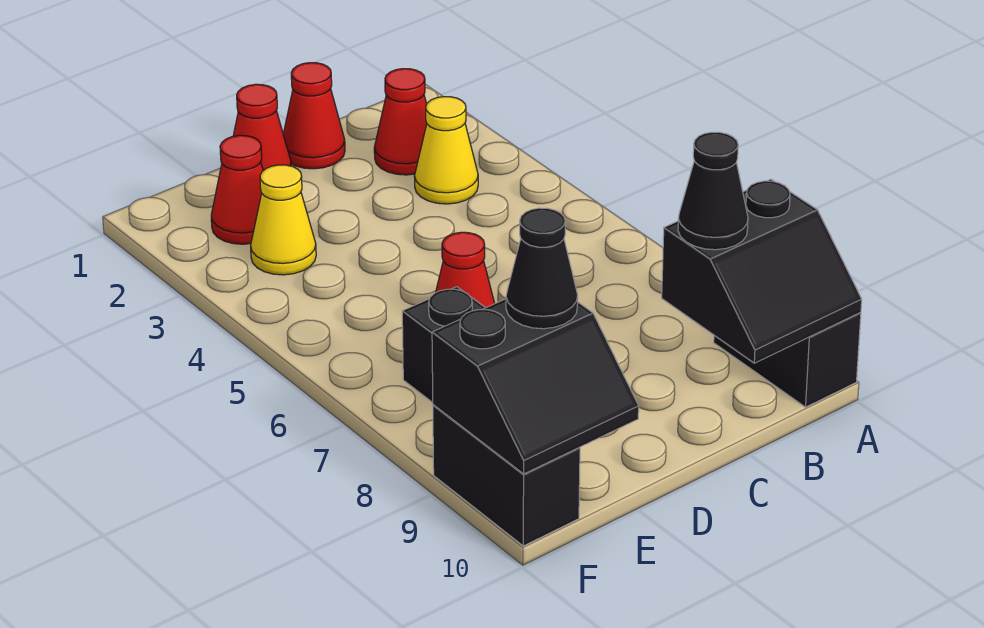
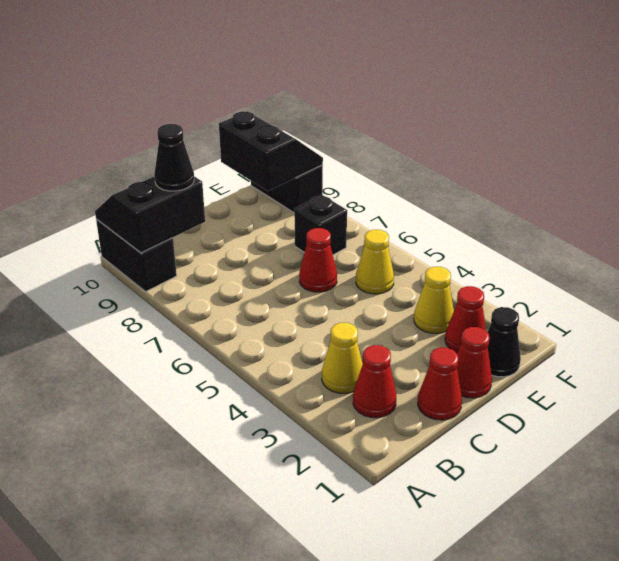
none -> yellow 1x1 cone [356,230,394,294]
black 2x2 slope [432,299,639,474] -> black 2x2 slope turned to [219,111,323,191]
black 1x1 cone [506,208,578,329] -> black 1x1 cone moved to [488,307,521,377]

